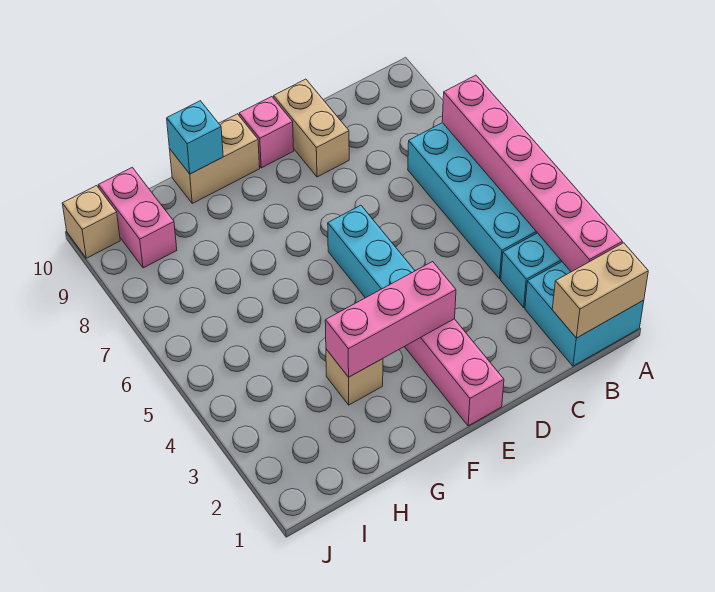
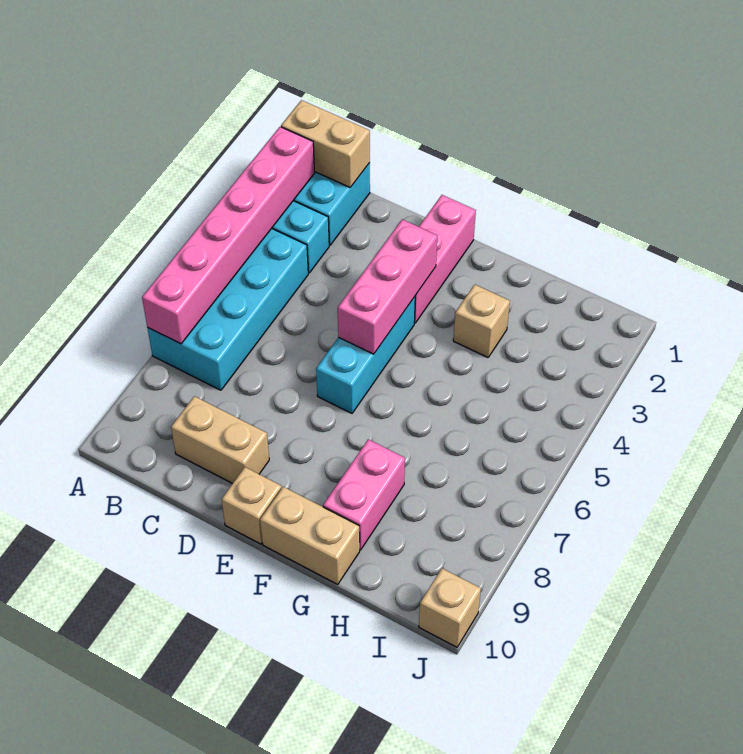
tan 1x2 brick [274,79,349,177] -> tan 1x2 brick turned to [171,396,269,484]
pink 1x3 brick [325,262,456,377] -> pink 1x3 brick turned to [338,219,437,354]
pink 1x1 brick [239,97,294,168] -> tan 1x1 brick [221,467,281,544]
cyan 1x1 brick [167,101,223,174] -> none
pink 1x2 brick [99,167,177,268] -> pink 1x2 brick moved to [323,439,405,550]

